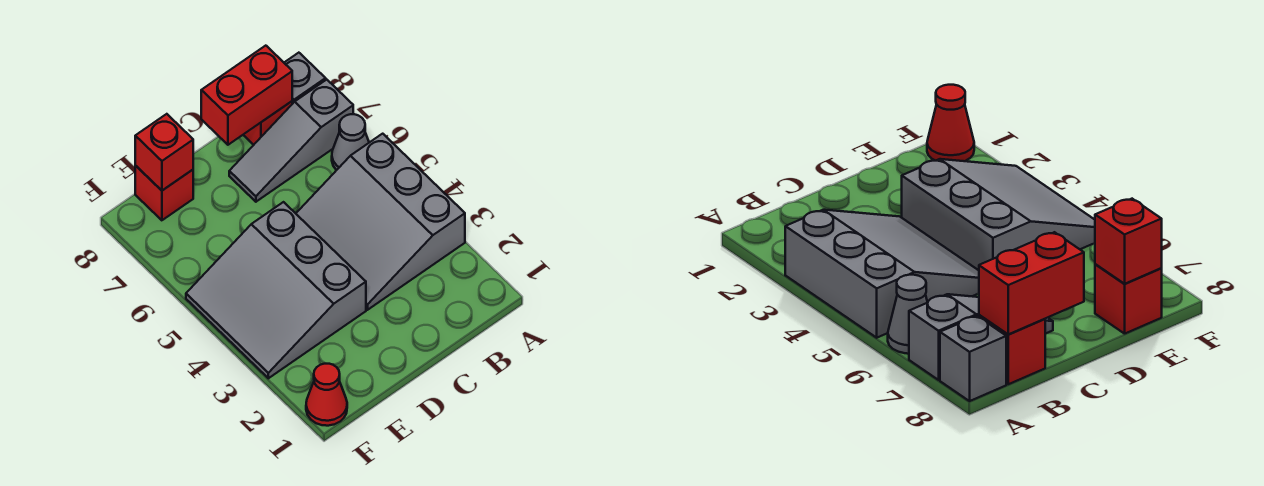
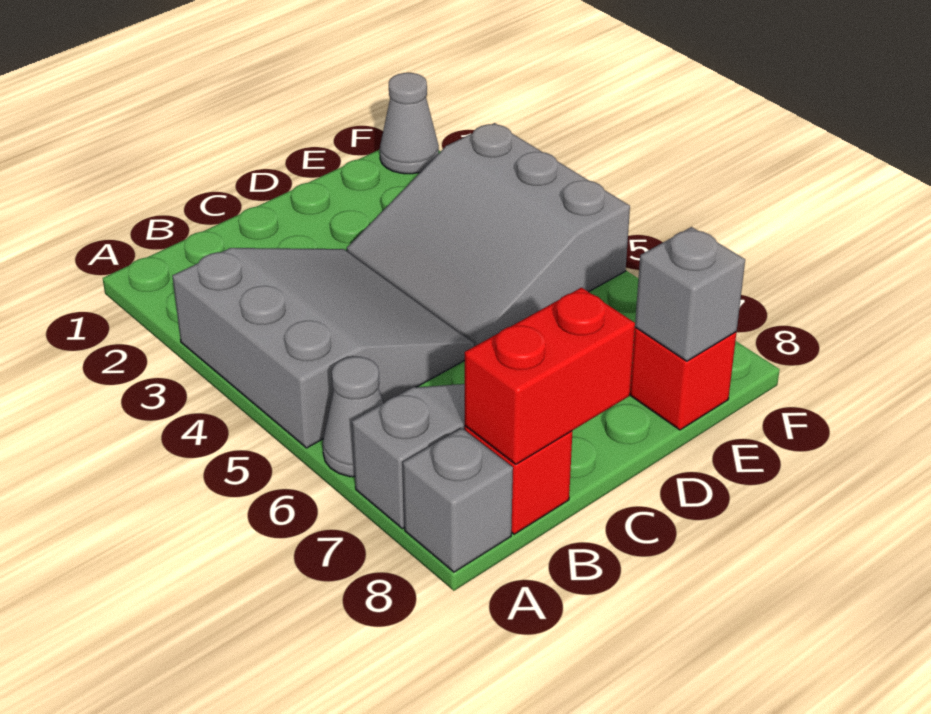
grey 3x3 slope [186,202,366,378] -> grey 3x3 slope turned to [347,123,630,346]
red 1x1 brick [135,114,193,190] -> grey 1x1 brick [635,227,745,361]
red 1x1 cone [306,364,347,426] -> grey 1x1 cone [380,73,439,174]

